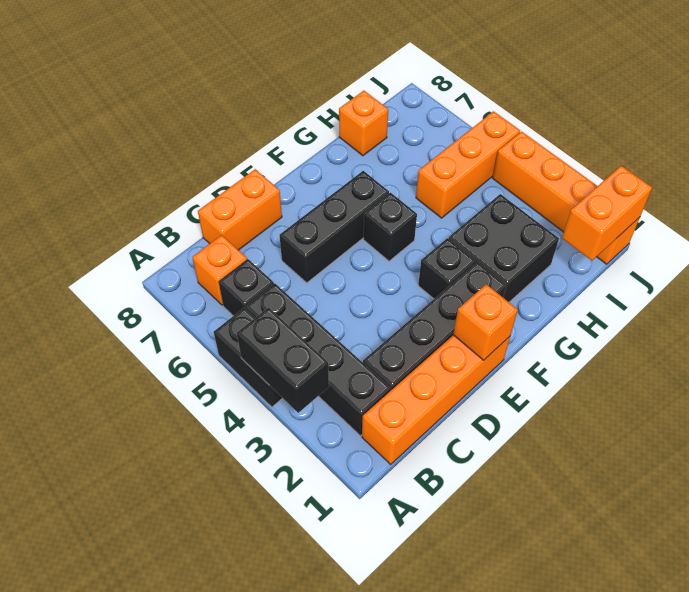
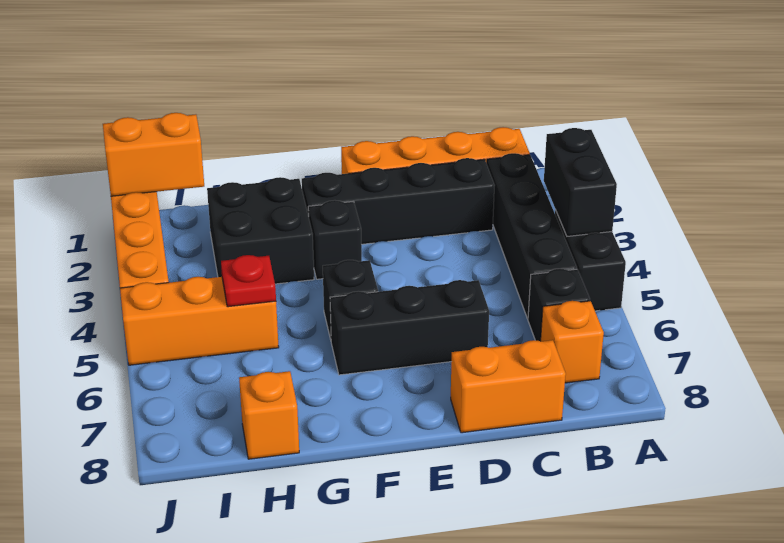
orange 1x1 brick [453,284,518,360] -> none
none -> red 1x1 plate [221,255,276,307]

